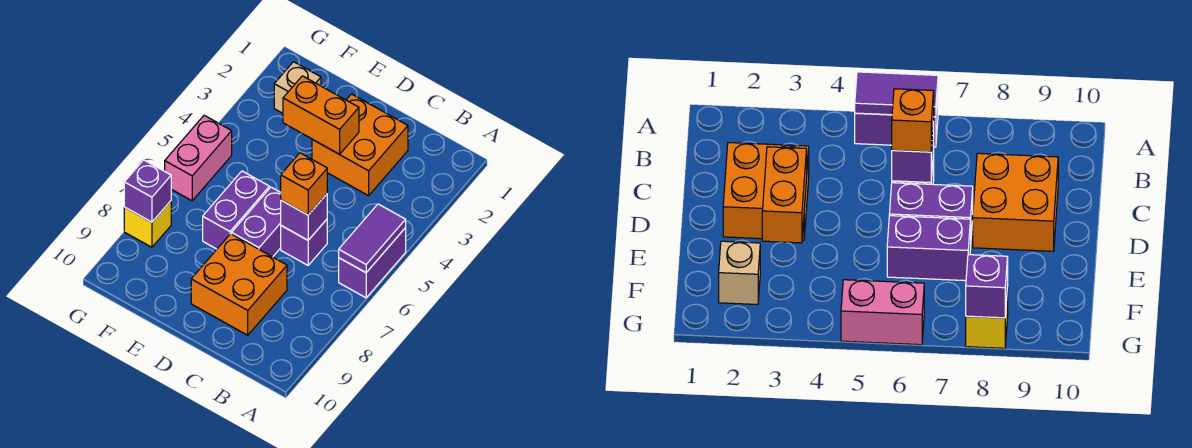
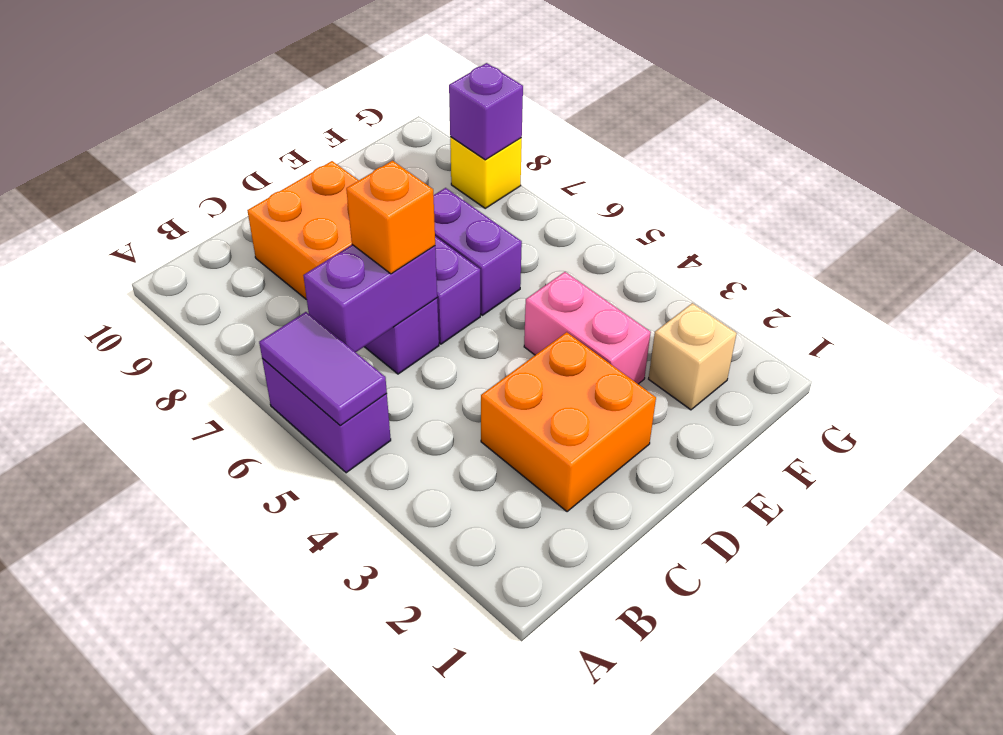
purple 1x1 brick [281,194,327,240] -> purple 1x2 brick [303,245,437,352]
orange 1x2 brick [283,76,359,154] -> none
pink 1x2 brick [165,115,232,201] -> pink 1x2 brick moved to [524,272,651,384]

